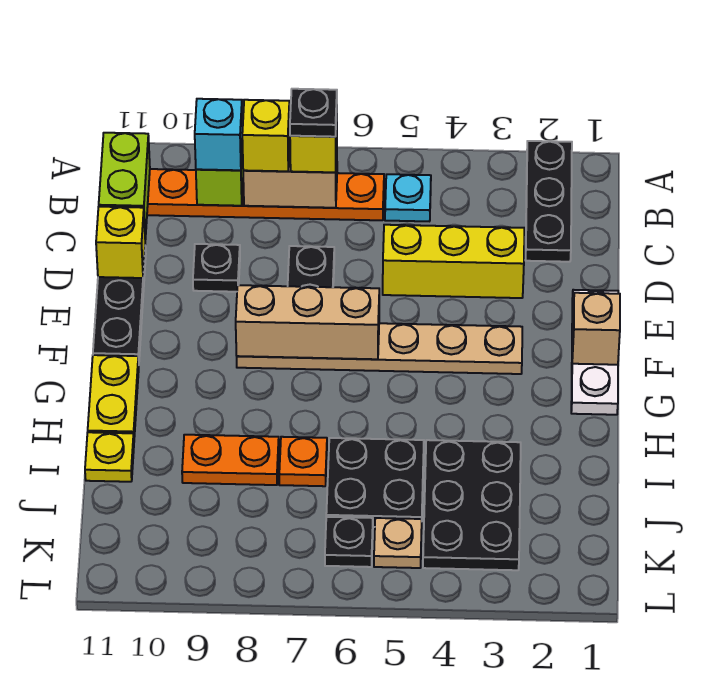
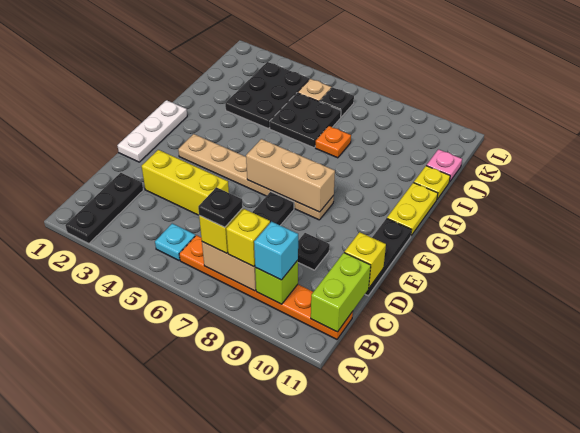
tan 1x1 brick [572,293,620,365] -> none
orange 1x2 plate [182,435,279,485] -> none
none -> pink 1x1 plate [426,149,462,182]

